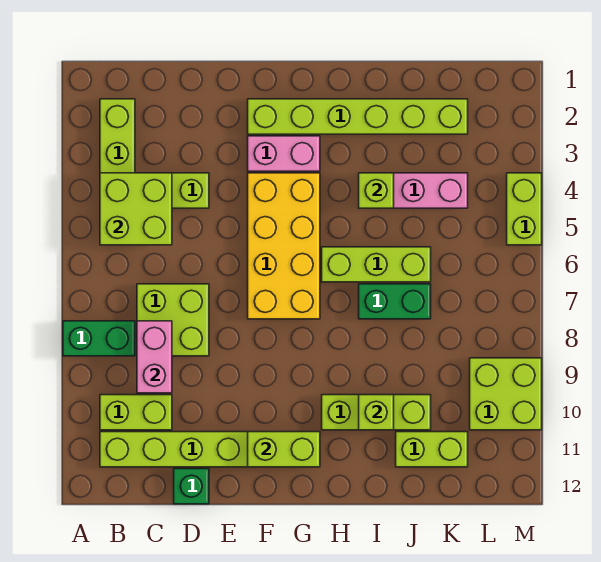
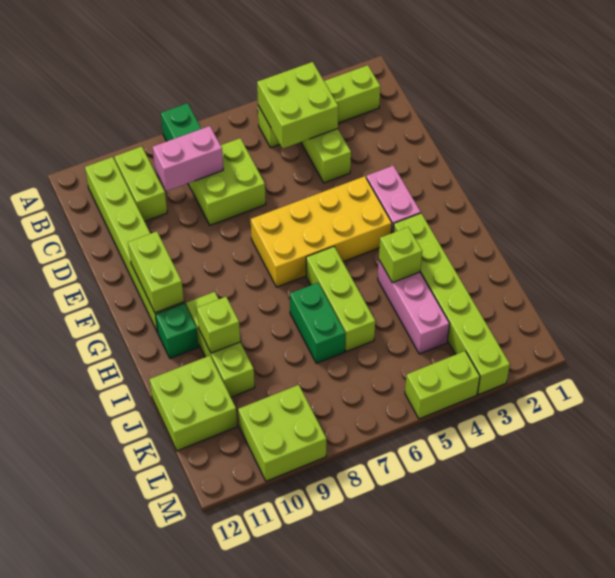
green 1x1 brick [174,469,209,504] -> green 1x1 brick moved to [156,303,199,358]
lime 1x6 brick [248,99,468,134] -> lime 1x6 brick moved to [393,213,510,395]
lime 1x2 brick [396,432,468,467] -> lime 2x2 brick [149,356,237,451]

